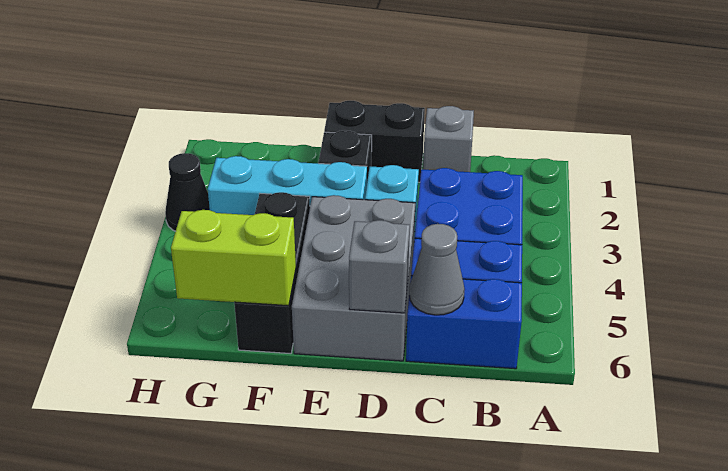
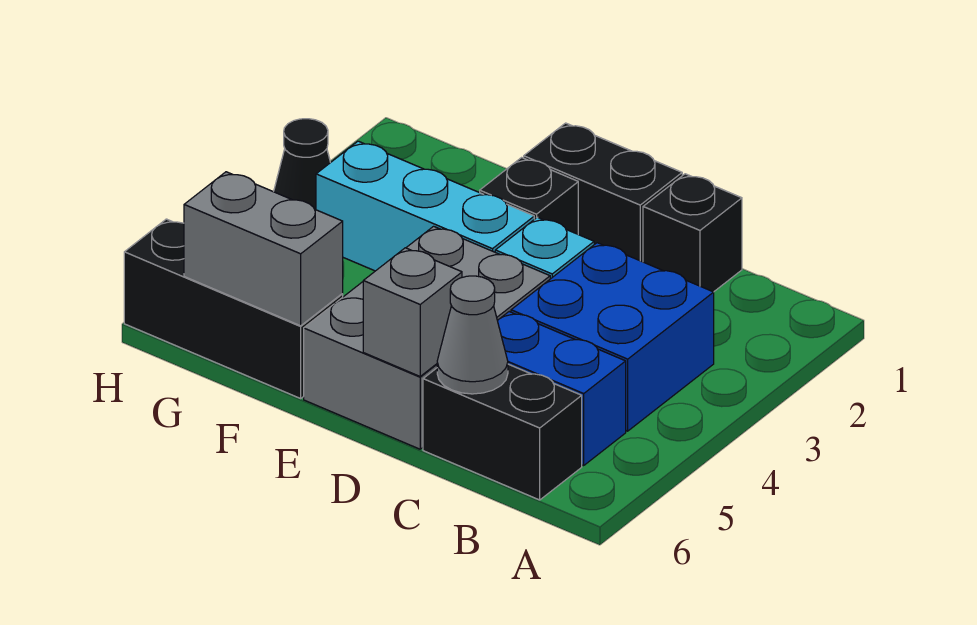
blue 1x2 brick [406,276,522,369] -> black 1x2 brick [423,364,582,500]
grey 1x1 brick [423,106,474,172] -> black 1x1 brick [643,174,742,292]
black 1x3 brick [234,192,310,354] -> black 1x3 brick turned to [124,219,343,398]
lime 1x2 brick [171,210,296,306] -> grey 1x2 brick [184,172,343,326]

